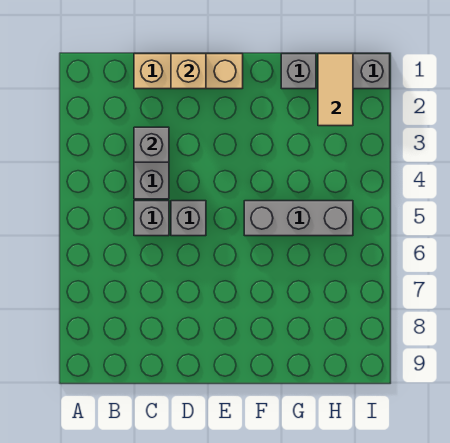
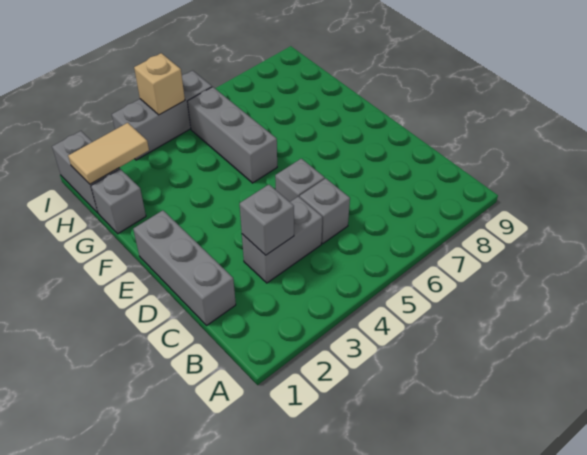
tan 1x3 brick [134,54,243,89] -> grey 1x3 brick [133,210,236,325]
tan 1x1 brick [171,54,206,89] -> tan 1x1 brick moved to [134,53,185,115]
none -> grey 1x3 brick [112,71,212,160]

